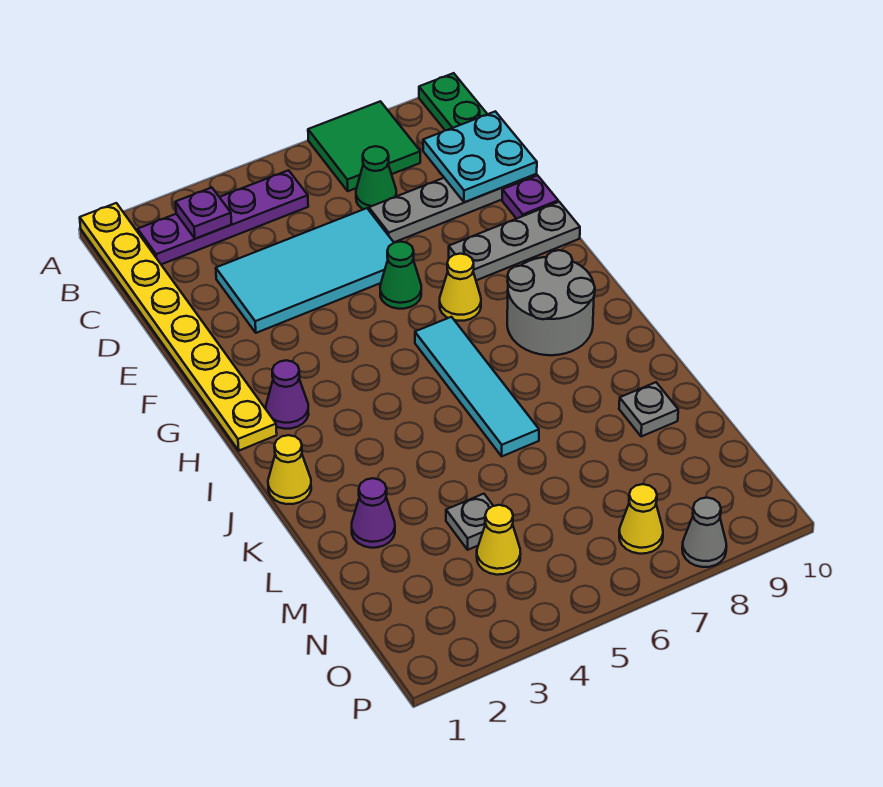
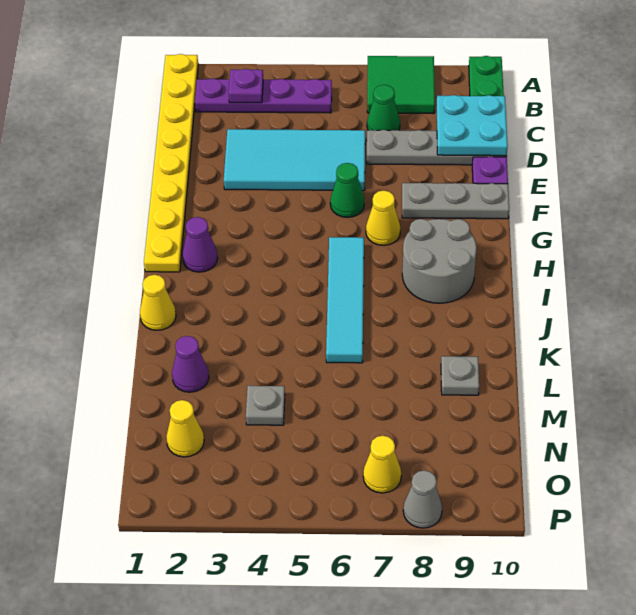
yellow 1x1 cone [477,505,520,575] -> yellow 1x1 cone moved to [166,400,204,457]

